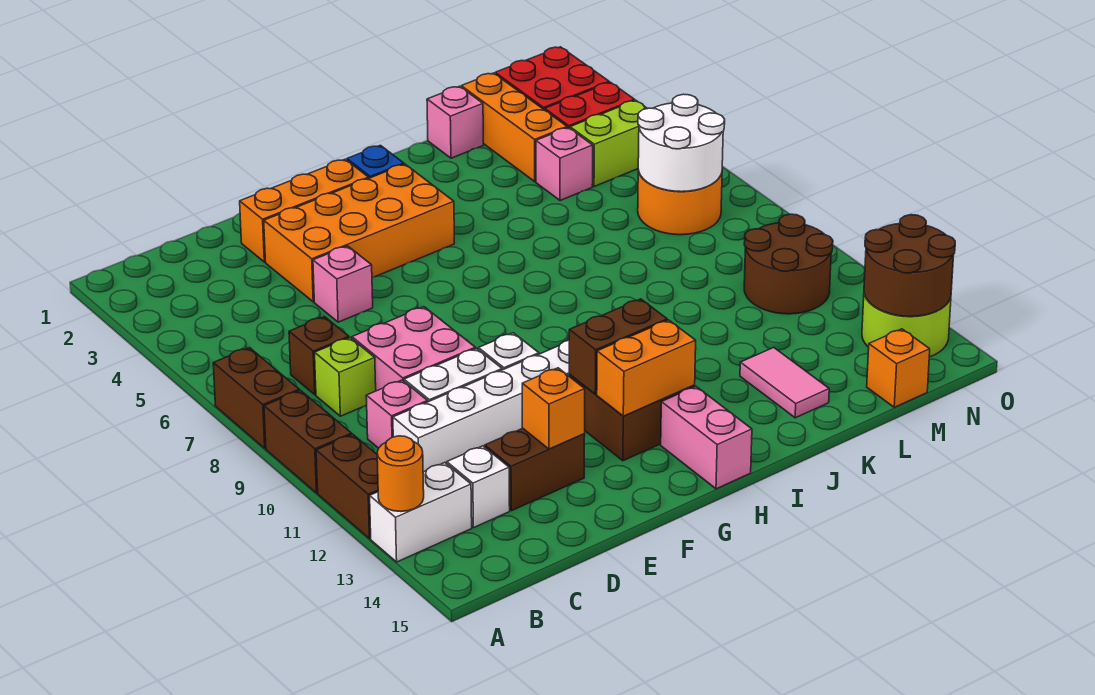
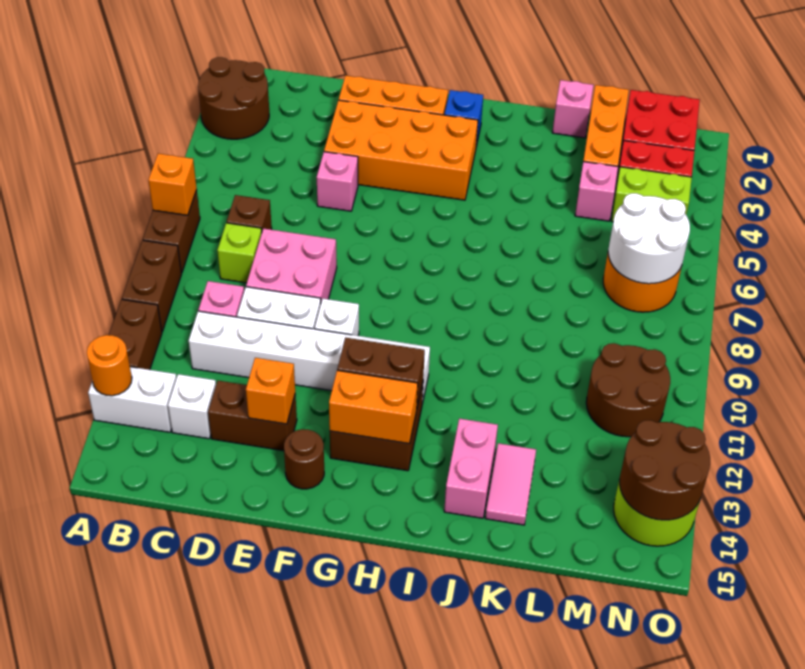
none -> brown 2x2 round brick [198,57,269,139]
none -> brown 1x1 round brick [284,429,324,489]
pink 1x2 brick [661,387,752,489] -> pink 1x2 brick moved to [444,418,498,518]
orange 1x1 brick [867,329,930,407] -> orange 1x1 brick moved to [148,154,197,215]

